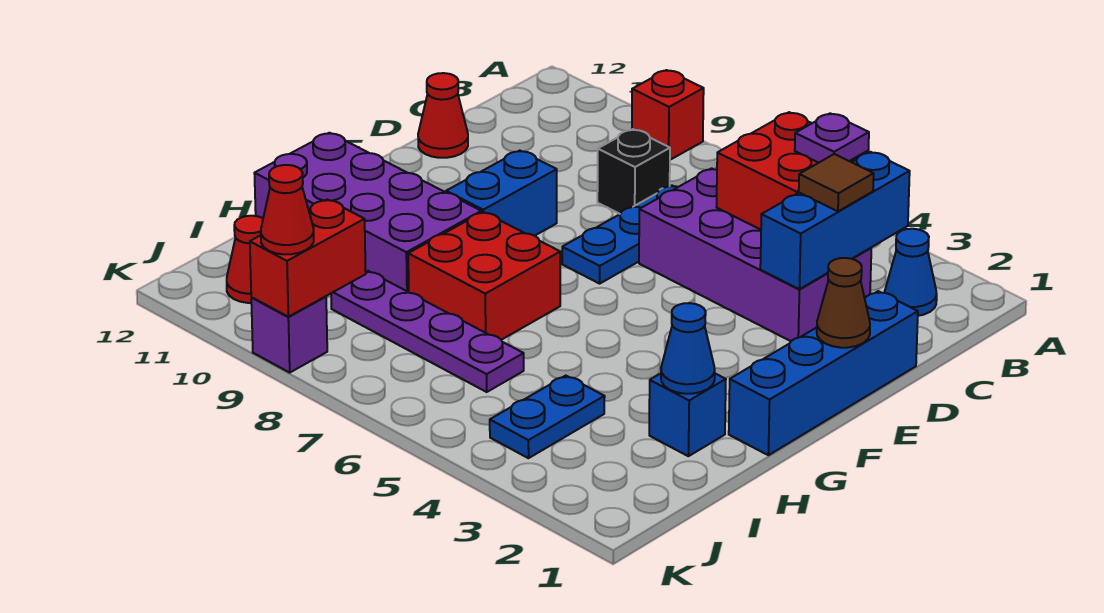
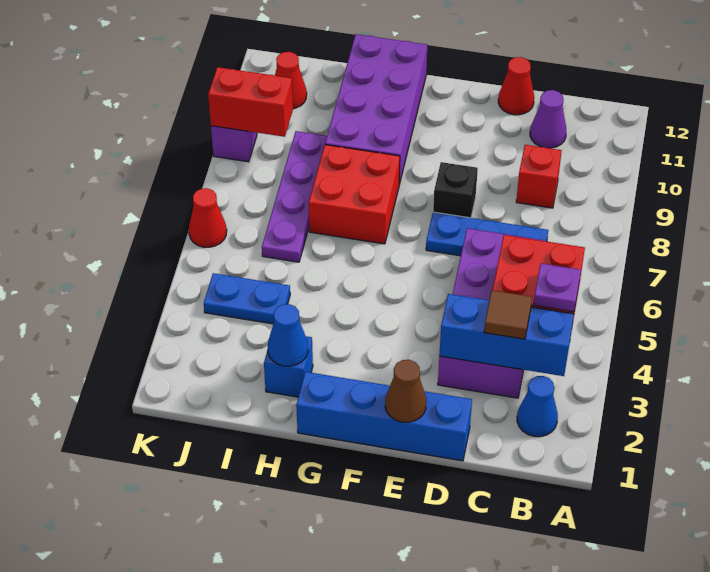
red 1x1 brick [632,70,704,160] -> red 1x1 brick moved to [516,145,562,208]
black 1x1 brick [597,129,670,214] -> black 1x1 brick moved to [433,162,478,218]
none -> purple 1x1 cone [530,90,566,148]
blue 1x2 brick [446,151,557,236] -> none
red 1x1 cone [261,165,314,254] -> red 1x1 cone moved to [189,188,227,247]

